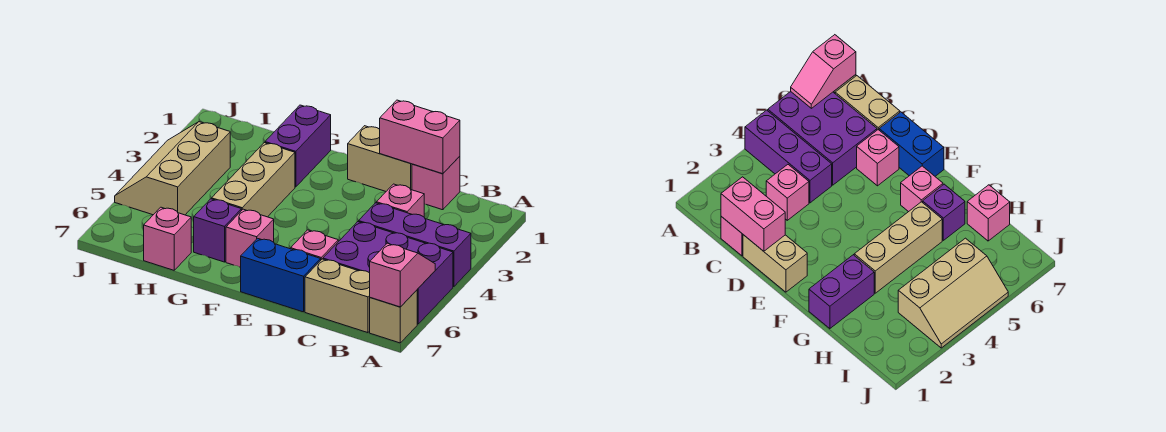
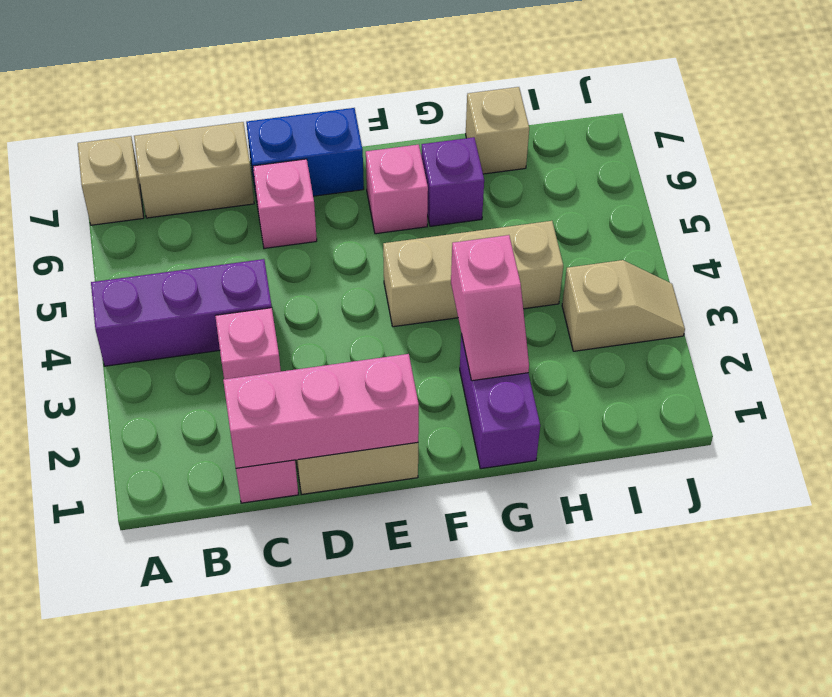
purple 2x3 brick [323,222,453,324] -> none
pink 1x2 slope [370,243,435,307] -> pink 1x2 slope moved to [451,235,529,381]
pink 1x2 brick [380,100,460,174] -> pink 1x3 brick [223,354,419,468]
tan 1x3 brick [212,143,295,217] -> tan 1x3 brick turned to [383,221,563,327]
pink 1x1 brick [144,207,191,270] -> tan 1x1 brick [466,87,529,174]
tan 2x3 slope [115,122,230,215] -> tan 1x2 slope [562,260,685,351]

